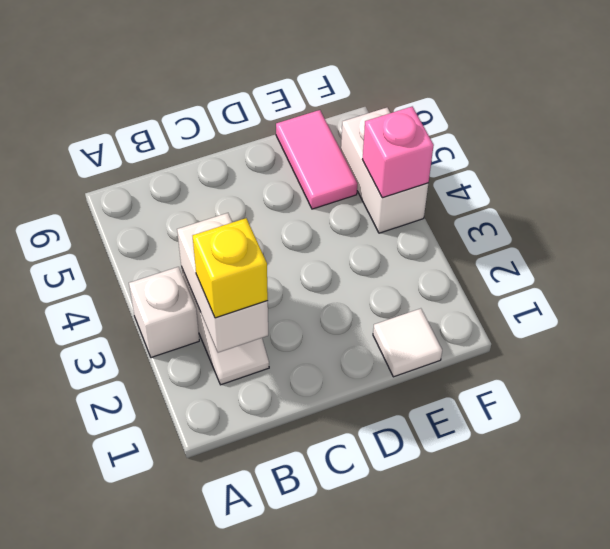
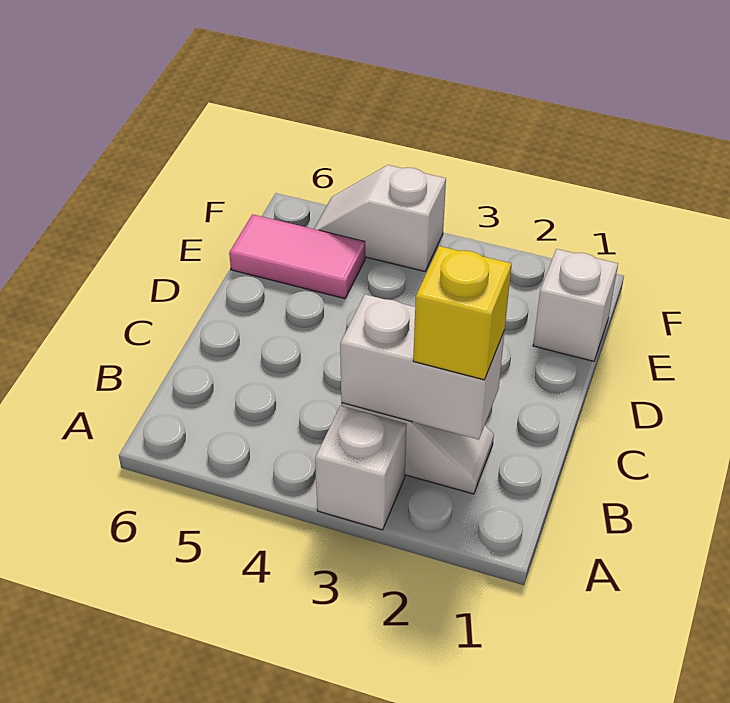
white 1x1 tile [373,308,442,377] -> white 1x1 brick [533,249,618,361]
white 1x2 brick [341,108,428,233] -> white 1x2 slope [314,165,446,271]
pink 1x1 brick [362,107,434,198] -> none

